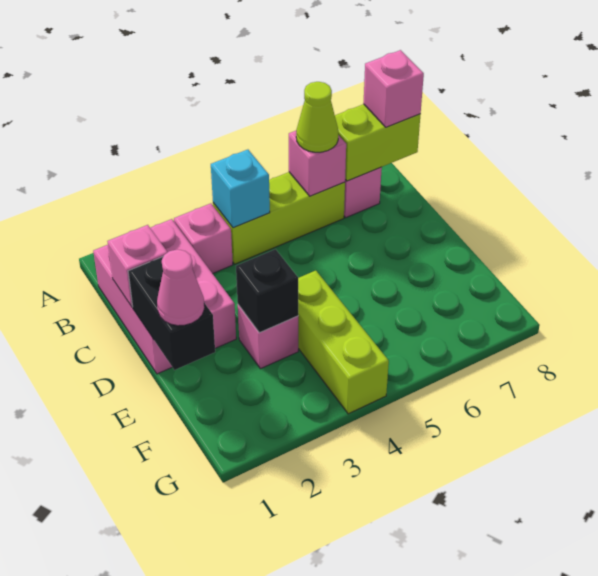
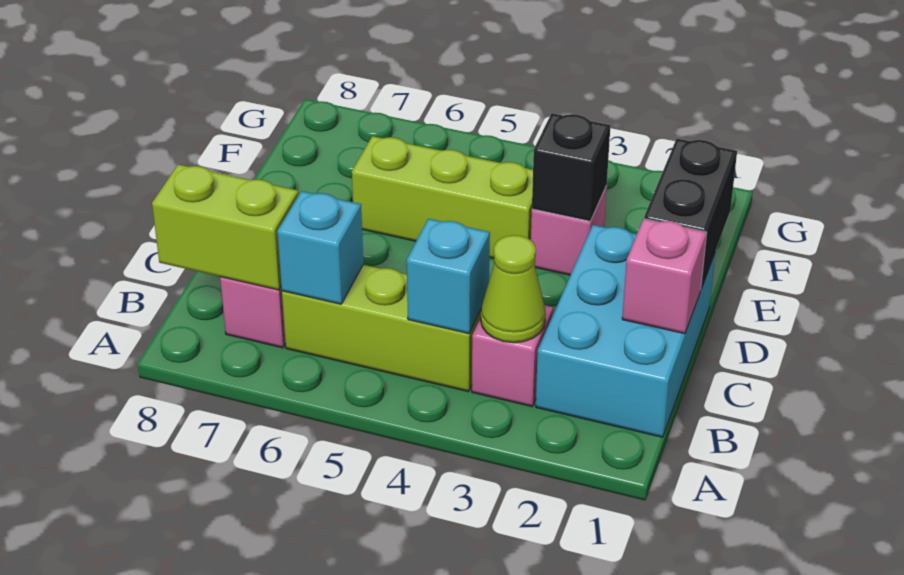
pink 2x3 brick [93,219,236,374] -> cyan 2x3 brick [536,225,716,437]
pink 1x1 brick [289,131,346,196] -> cyan 1x1 brick [277,191,363,304]
lime 1x1 cone [296,82,339,152] -> lime 1x1 cone moved to [481,235,546,343]
pink 1x1 brick [363,50,424,127] -> none
pink 1x1 cone [157,249,204,326] -> none
lime 1x3 brick [298,271,389,414] -> lime 1x3 brick turned to [352,136,533,258]

